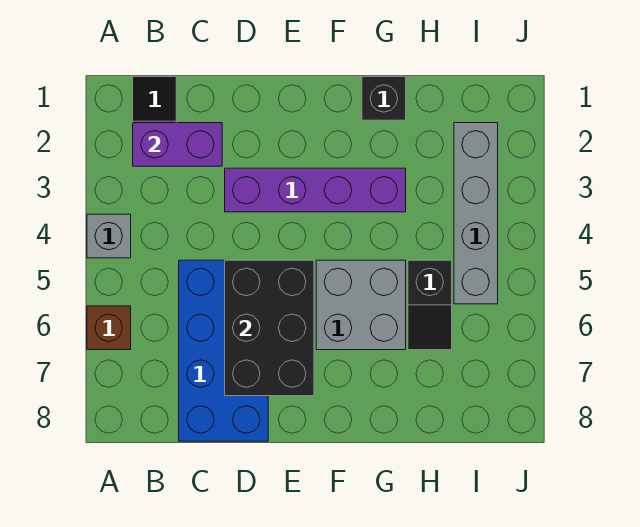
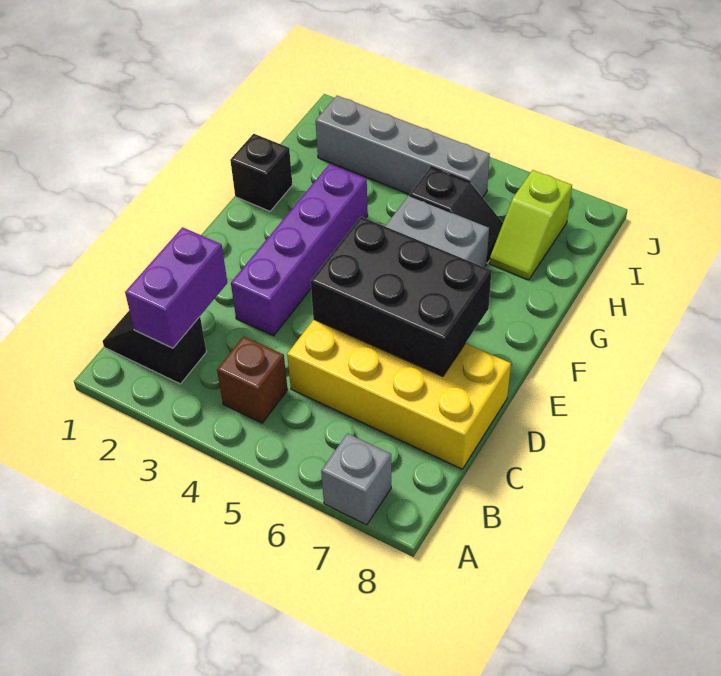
grey 1x1 brick [87,214,131,258] -> grey 1x1 brick moved to [321,433,391,525]
brown 1x1 brick [87,306,131,350] -> brown 1x1 brick moved to [217,336,288,423]
blue 2x4 brick [179,260,268,441] -> yellow 2x4 brick [287,319,511,469]
none -> lime 1x2 slope [489,170,572,280]

